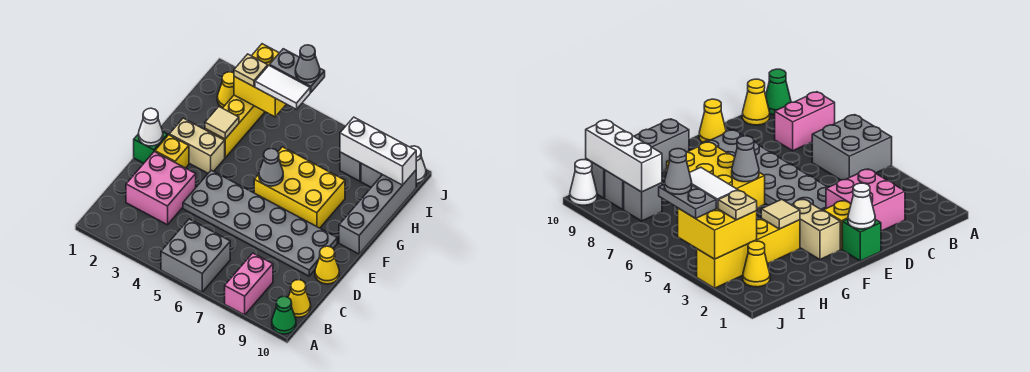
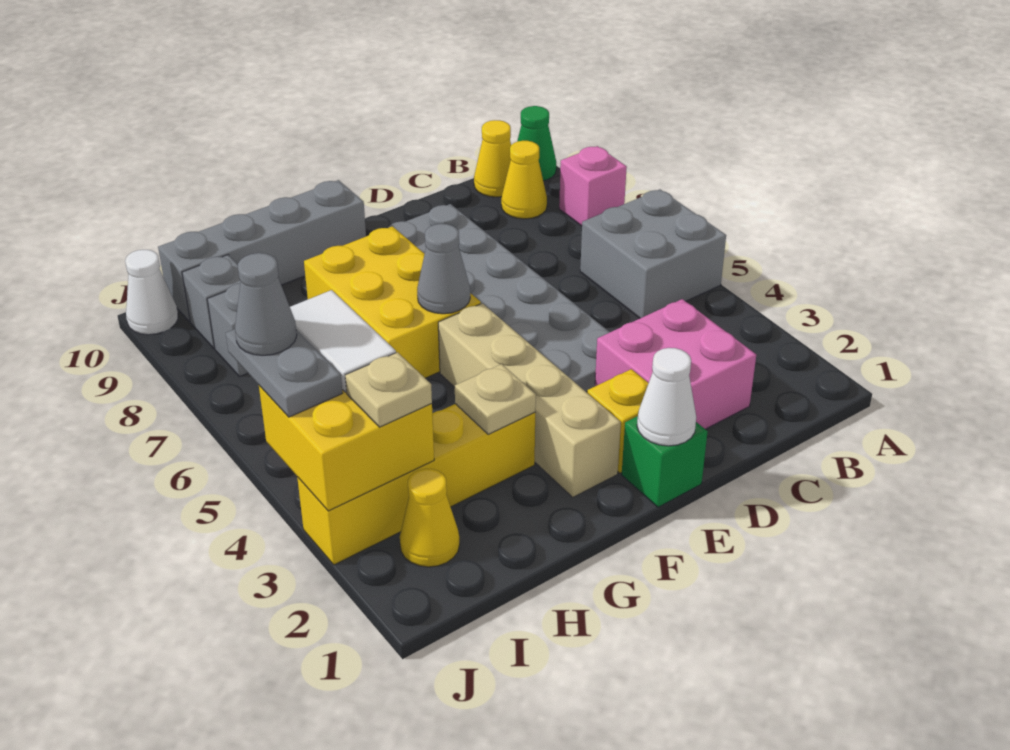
pink 1x2 brick [225,253,273,315] -> pink 1x1 brick [559,146,627,226]
yellow 1x1 cone [315,246,339,284] -> yellow 1x1 cone moved to [501,141,547,219]
tan 1x2 brick [169,118,225,173] -> tan 1x4 brick [438,303,621,497]
tan 1x1 tile [205,107,239,139] -> tan 1x1 plate [455,364,536,434]
white 1x3 brick [340,117,416,185] -> none

